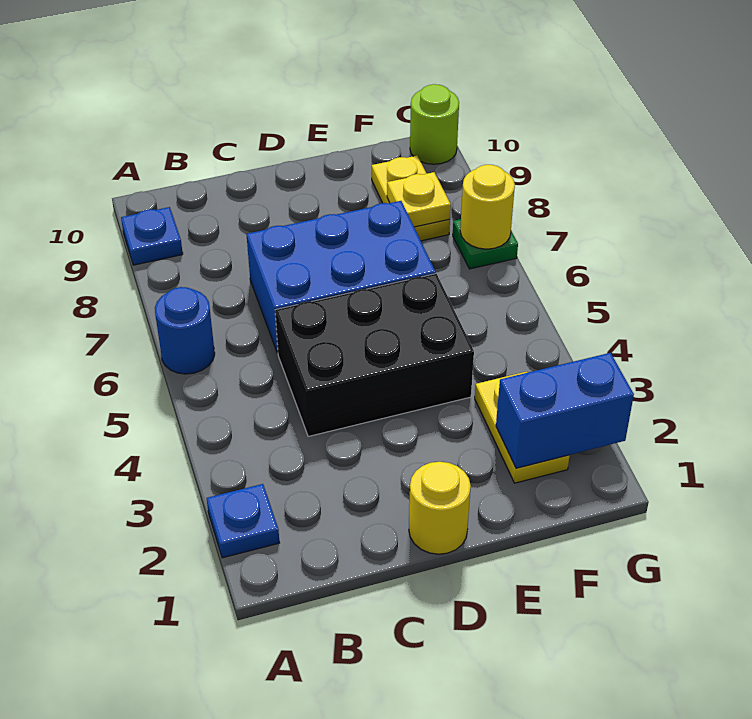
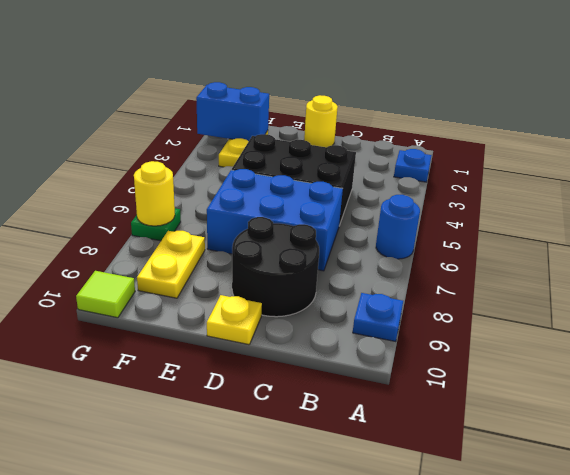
none -> black 2x2 round brick [232,217,319,317]
yellow 1x1 plate [387,172,451,227] -> yellow 1x1 plate moved to [207,295,262,345]
lime 1x1 round brick [410,84,459,164] -> lime 1x1 tile [76,271,135,318]

